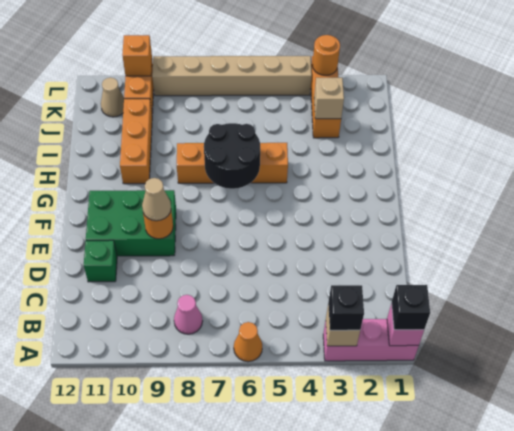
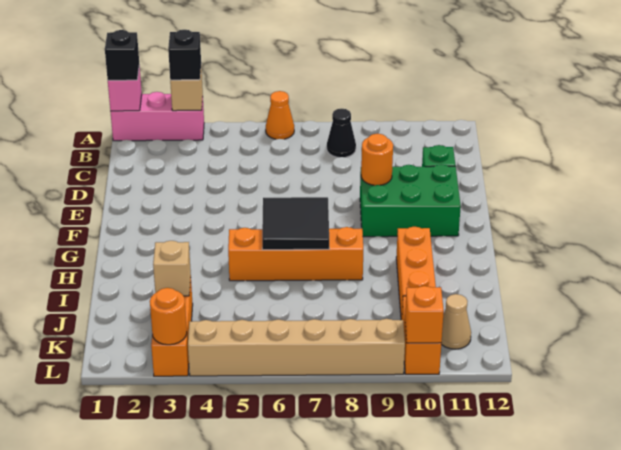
pink 1x1 cone [174,295,203,334] -> black 1x1 cone [327,109,356,157]
tan 1x1 cone [142,178,171,221] -> none
black 2x2 round brick [204,123,260,189] -> black 2x2 tile [262,197,329,250]

